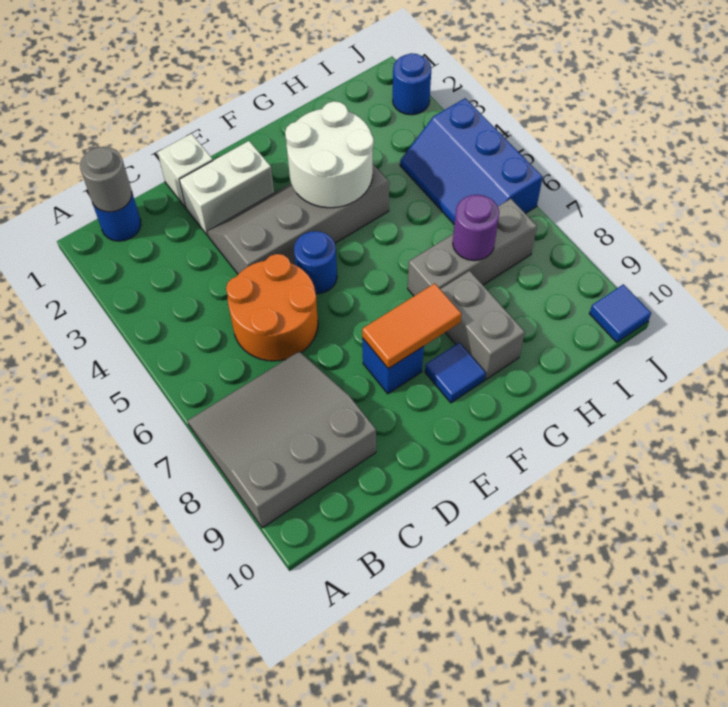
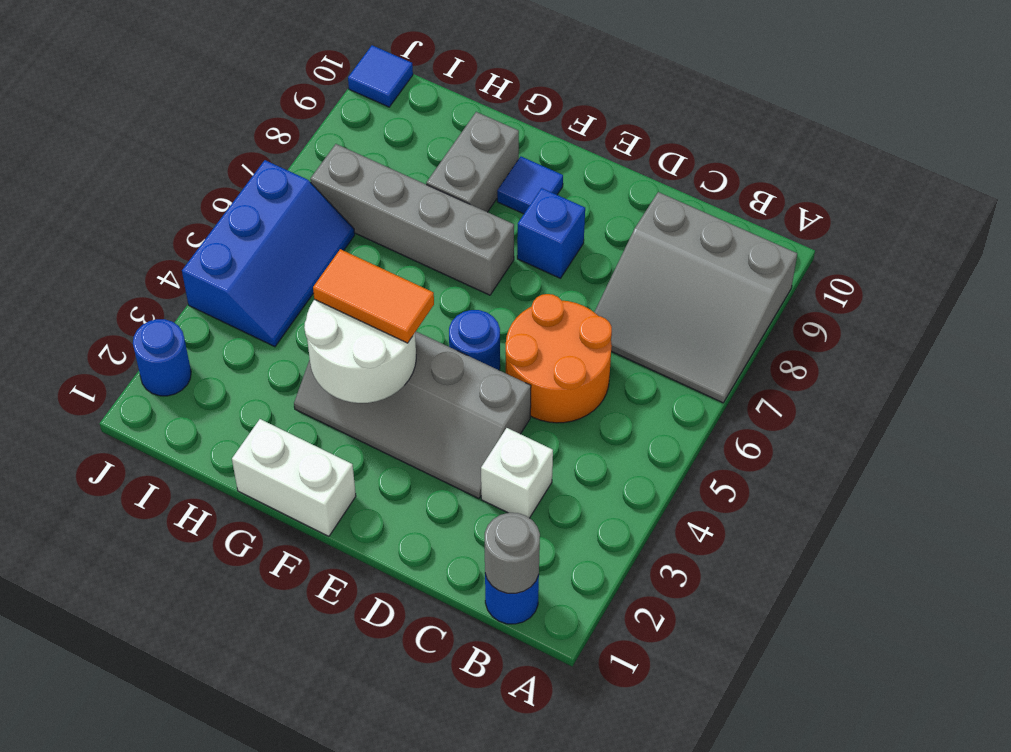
white 1x1 brick [158,134,213,207] -> white 1x1 brick moved to [481,428,553,518]
white 1x2 brick [179,141,274,235] -> white 1x2 brick moved to [232,419,356,536]
orange 1x2 tile [362,283,461,369] -> orange 1x2 tile moved to [313,249,434,343]
grey 1x3 brick [408,199,537,296] -> grey 1x4 brick [310,144,514,295]
purple 1x1 round brick [453,195,499,261] -> none

